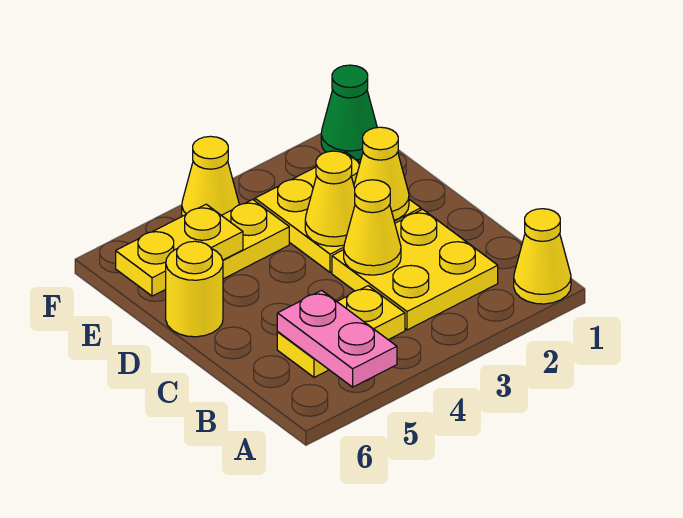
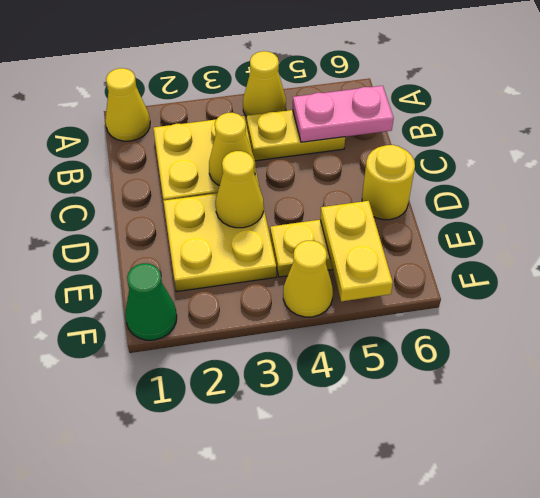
pink 1x2 plate [277,290,397,387] -> pink 1x2 plate turned to [293,86,394,142]
yellow 1x1 cone [354,127,409,220] -> yellow 1x1 cone moved to [243,51,286,116]
yellow 1x2 plate [116,204,243,296] -> yellow 1x2 plate turned to [320,201,393,301]

